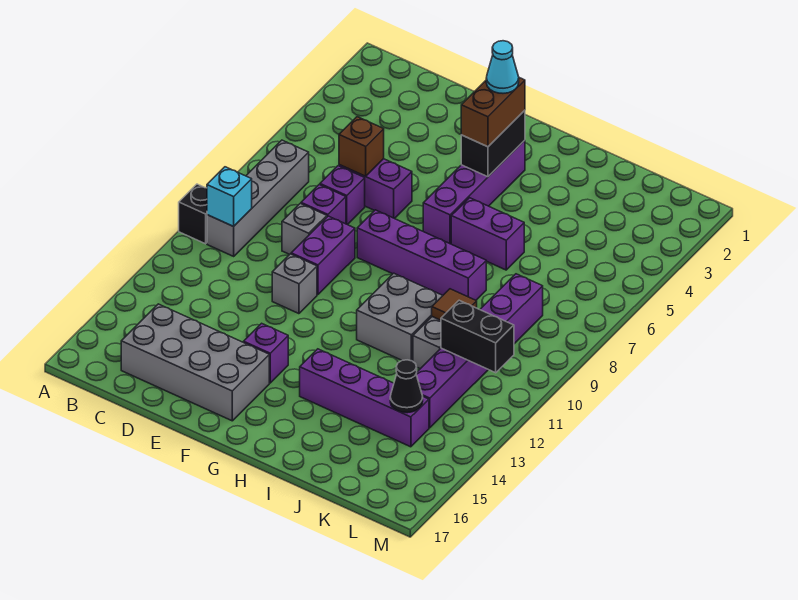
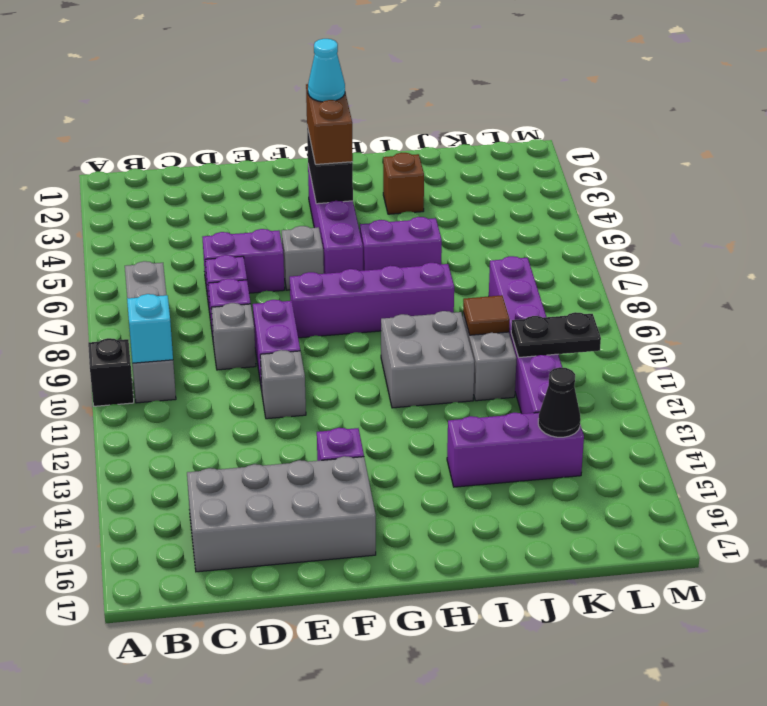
brown 1x1 brick [339,117,384,176] -> brown 1x1 brick moved to [383,153,424,214]
none -> grey 1x1 brick [282,226,324,290]
purple 1x4 brick [300,349,429,447] -> purple 1x3 brick [447,413,584,487]
black 1x2 brick [441,300,514,373] -> black 1x2 plate [511,312,601,357]

